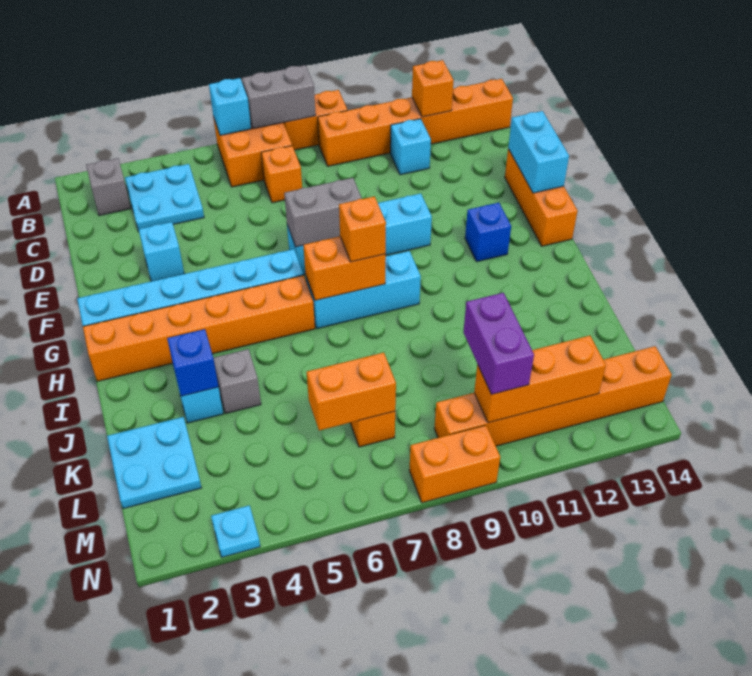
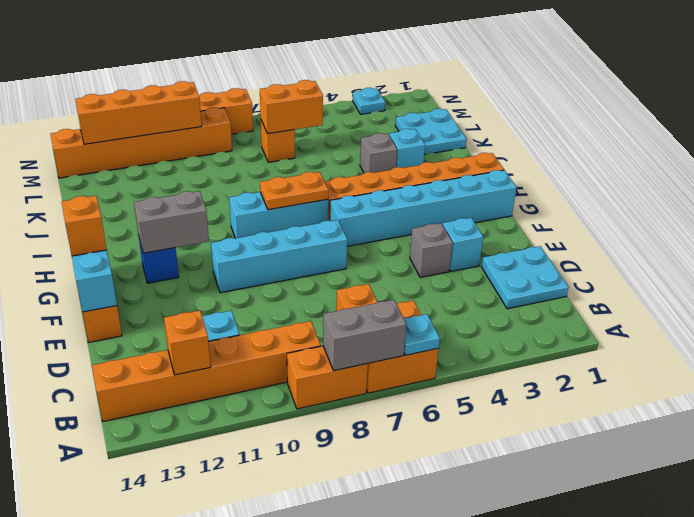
cyan 1x1 brick [209,78,251,135] -> cyan 1x1 plate [404,314,440,355]
grey 1x1 brick [86,158,131,216] -> grey 1x1 brick moved to [410,223,453,278]
cyan 2x2 plate [125,164,204,232] -> cyan 2x2 plate moved to [481,246,569,309]
grey 1x2 brick [284,178,362,247] -> grey 1x2 brick moved to [134,191,209,253]
orange 1x2 brick [303,237,386,300] -> orange 1x2 plate [260,172,328,210]
orange 1x1 brick [339,196,386,262] -> orange 1x1 brick moved to [62,196,107,256]
blue 1x1 brick [167,329,218,396] -> none
purple 1x2 brick [463,293,534,394] -> none
orange 1x3 brick [474,336,606,423] -> orange 1x4 brick [76,81,202,144]

